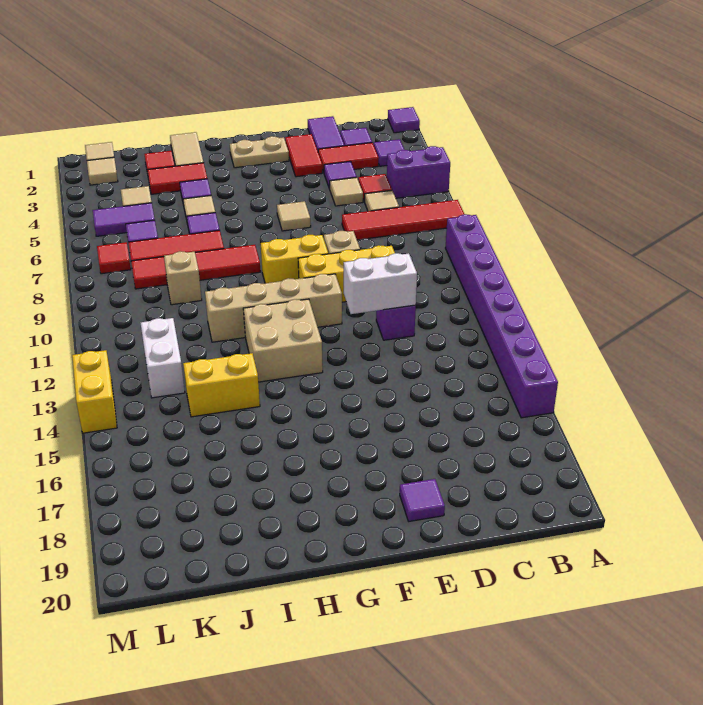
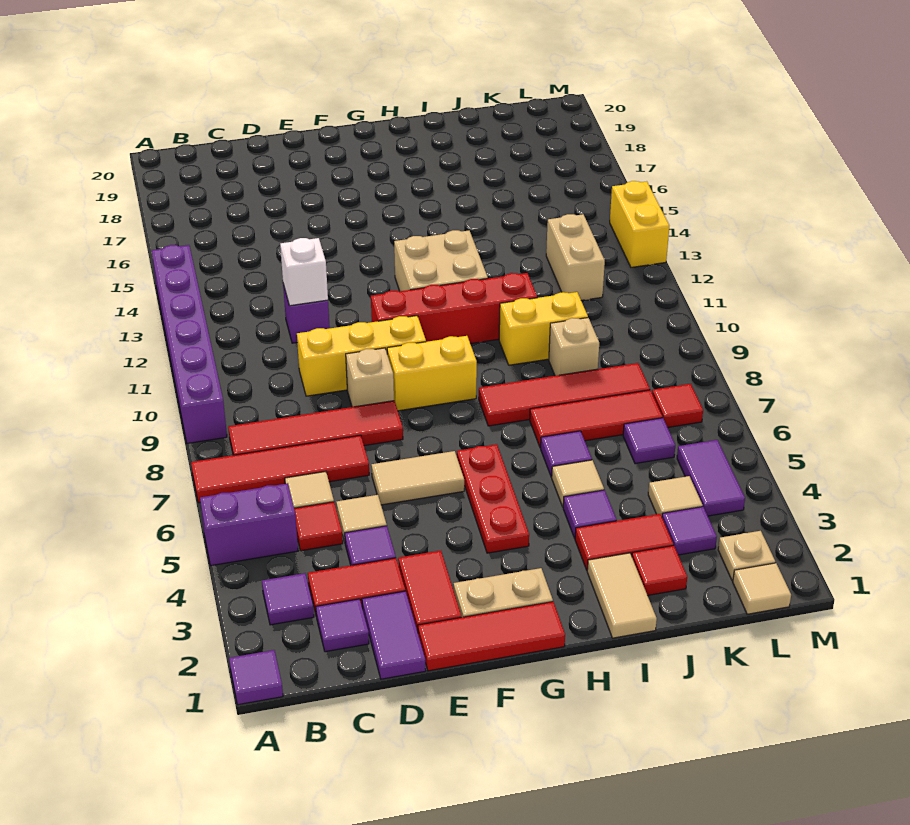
purple 1x8 brick [446,214,558,418] -> purple 1x6 brick [152,245,227,443]
none -> red 1x4 tile [228,401,403,455]
white 1x2 brick [344,253,417,314] -> white 1x1 brick [280,238,328,306]
none -> red 1x3 tile [418,602,565,671]
purple 1x1 tile [400,479,445,521] -> purple 1x1 tile moved to [662,507,717,555]
tan 1x1 tile [277,201,311,231] -> tan 1x2 tile [372,451,464,505]
tan 1x4 brick [205,274,342,342] -> red 1x4 brick [371,273,537,344]
none -> red 1x3 plate [457,444,529,553]
yellow 1x2 brick [183,353,260,417] -> yellow 1x2 brick moved to [499,292,588,365]
purple 1x2 tile [93,203,155,236] -> purple 1x2 tile turned to [677,440,745,516]
white 1x2 brick [141,318,185,398] -> tan 1x2 brick [546,214,605,300]
tan 1x1 tile [87,157,118,185] -> tan 1x1 plate [718,531,775,581]

